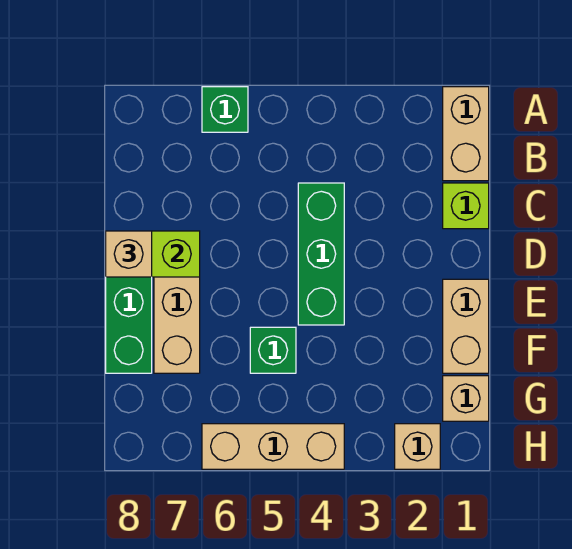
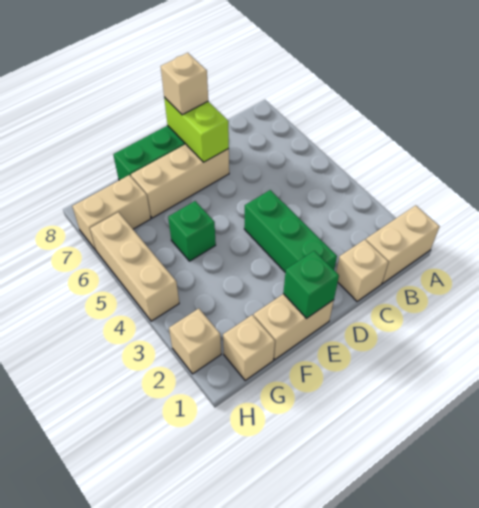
green 1x1 brick [202,87,248,132] -> green 1x1 brick moved to [283,251,339,318]
lime 1x1 brick [443,183,489,229] -> tan 1x1 brick [336,240,388,301]
green 1x3 brick [298,183,344,325] -> green 1x3 brick turned to [244,190,337,272]
none -> tan 1x2 brick [72,175,151,250]

